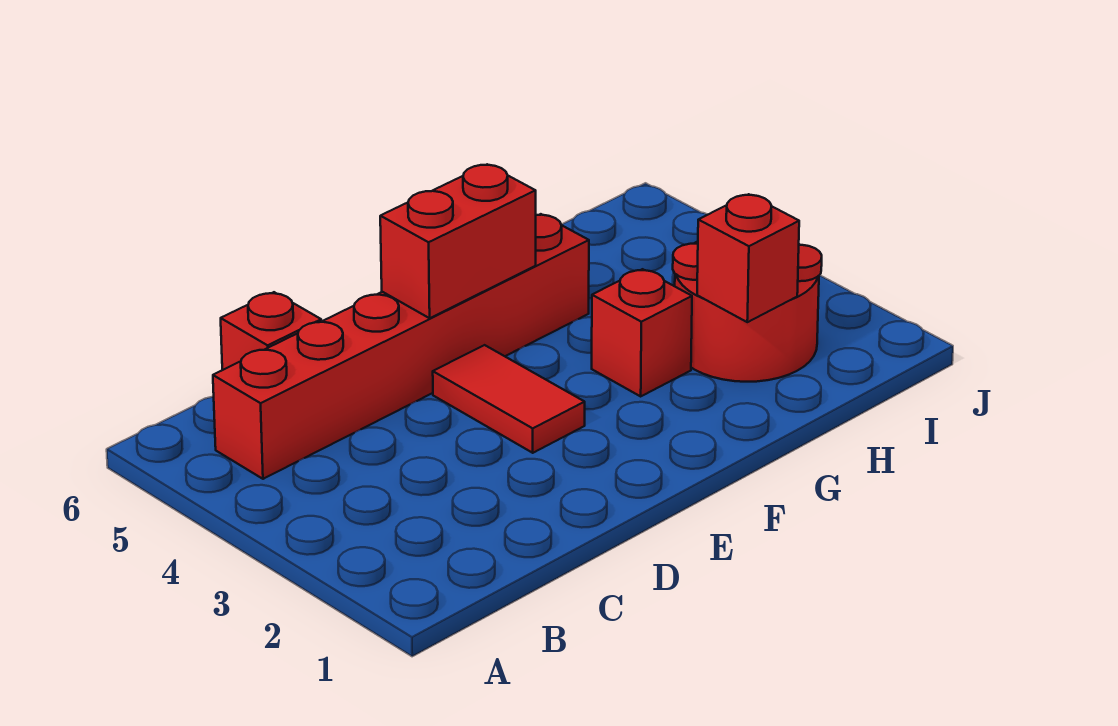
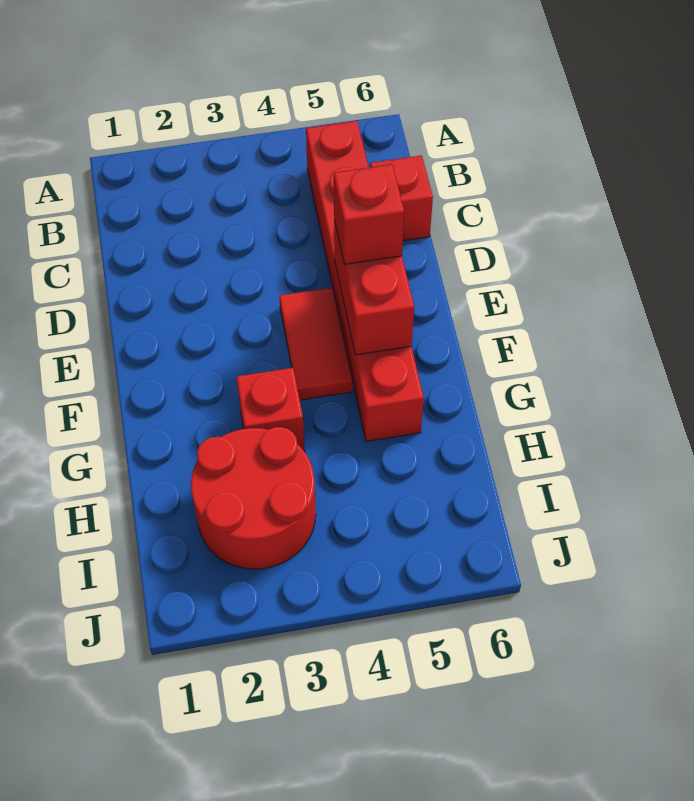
red 1x2 tile [433,345,585,453] -> red 1x2 tile turned to [279,288,352,400]
red 1x1 brick [697,194,799,322] -> red 1x1 brick moved to [334,164,404,264]

